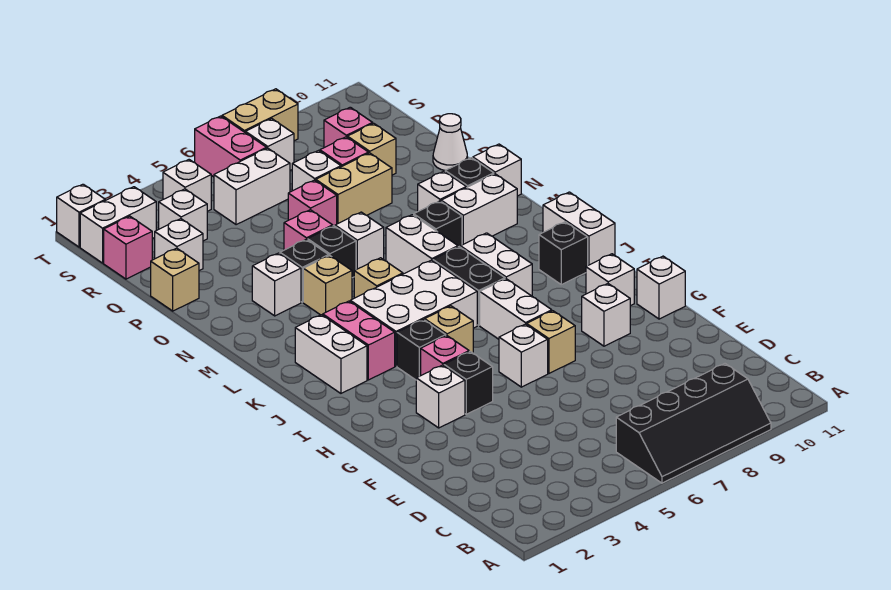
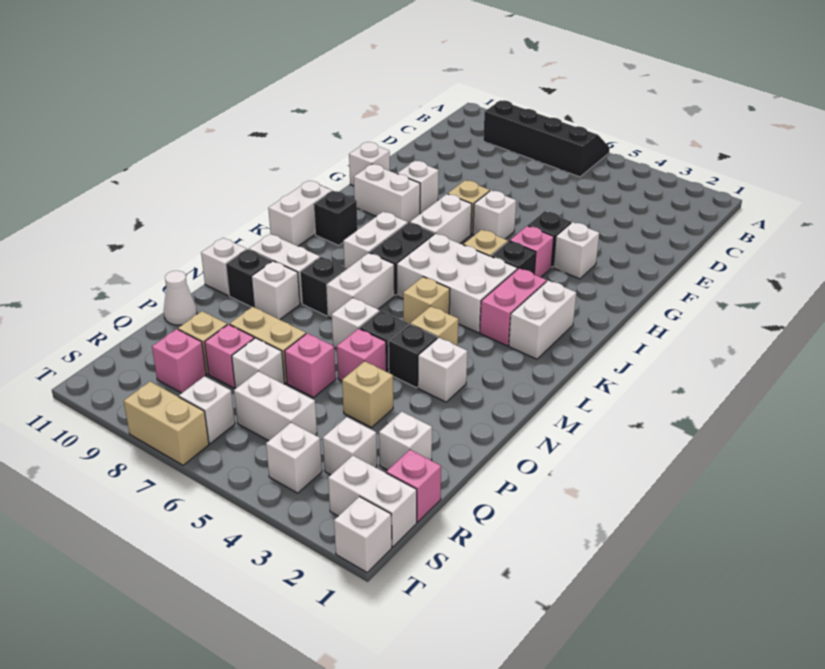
white 1x1 brick [586,254,634,306] -> white 1x2 brick [354,164,420,223]
tan 1x1 brick [151,248,199,311] -> tan 1x1 brick moved to [342,361,393,428]
pink 1x2 brick [195,116,266,177] -> none

